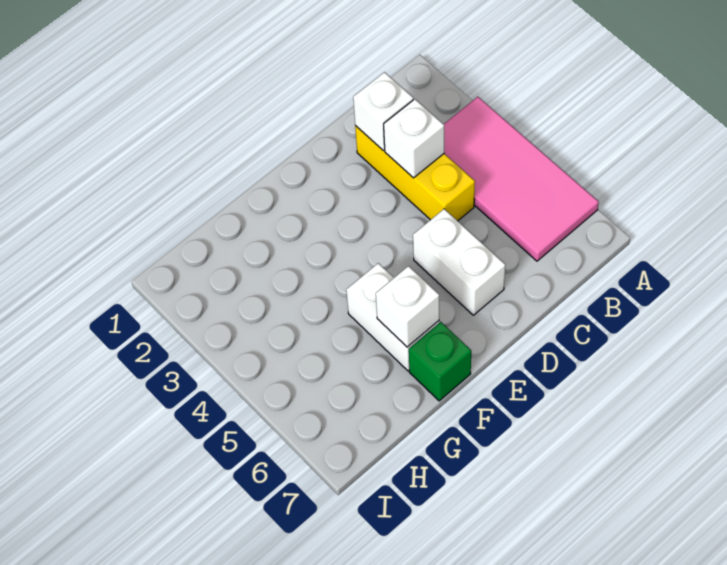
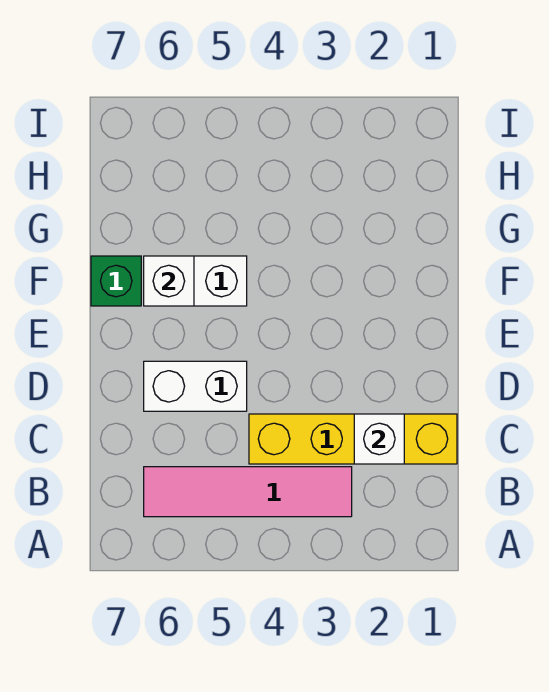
pink 2x4 tile [444,97,599,261] -> pink 1x4 tile [144,467,352,517]
yellow 1x3 brick [355,126,475,221] -> yellow 1x4 brick [249,414,457,464]
white 1x1 brick [384,99,444,178] -> none

